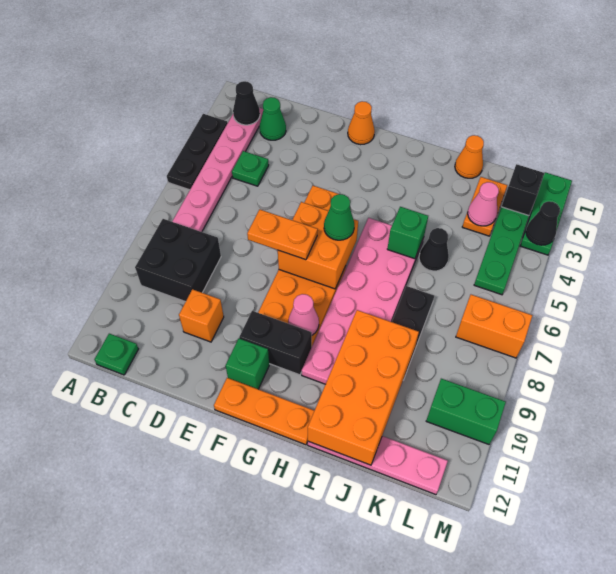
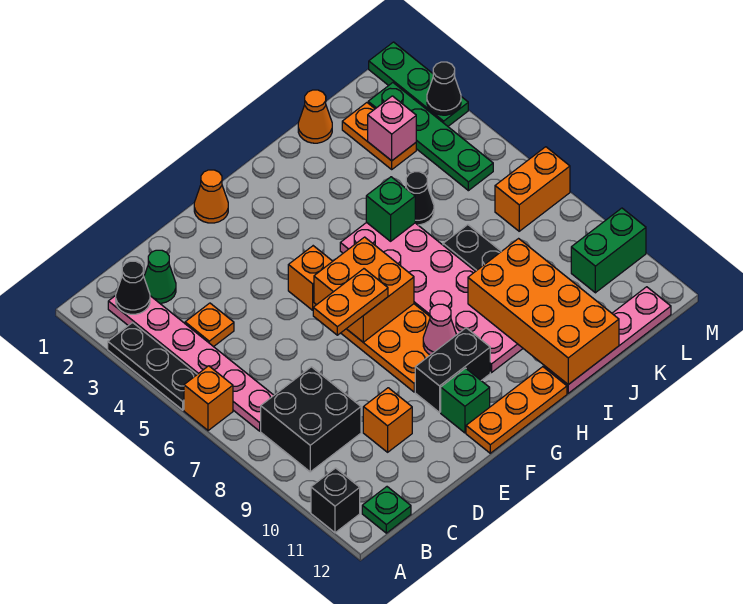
none -> orange 1x1 brick [184,366,233,431]
green 1x1 plate [232,151,269,186] -> orange 1x1 plate [185,303,234,347]
green 1x1 cone [324,194,354,240] -> none
pink 1x1 cone [468,182,499,226] -> pink 1x1 brick [368,96,416,161]
black 1x1 brick [502,164,544,216] -> black 1x1 brick moved to [311,468,360,533]

